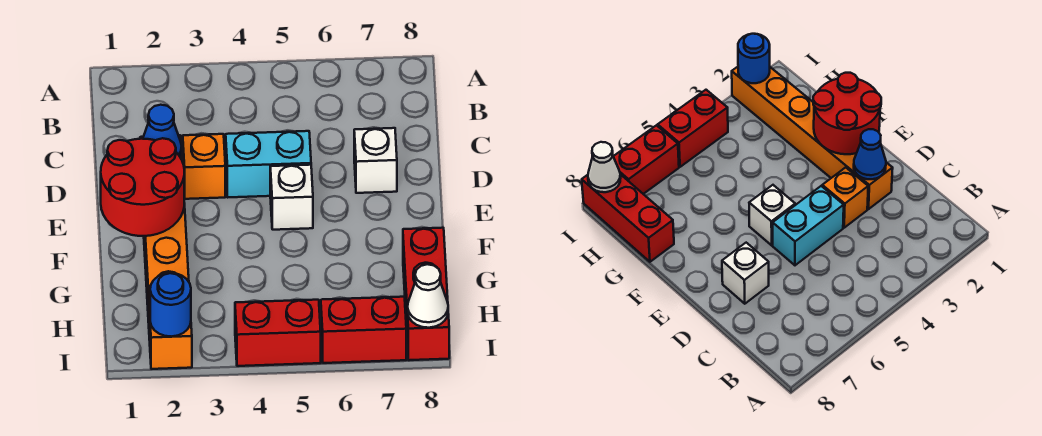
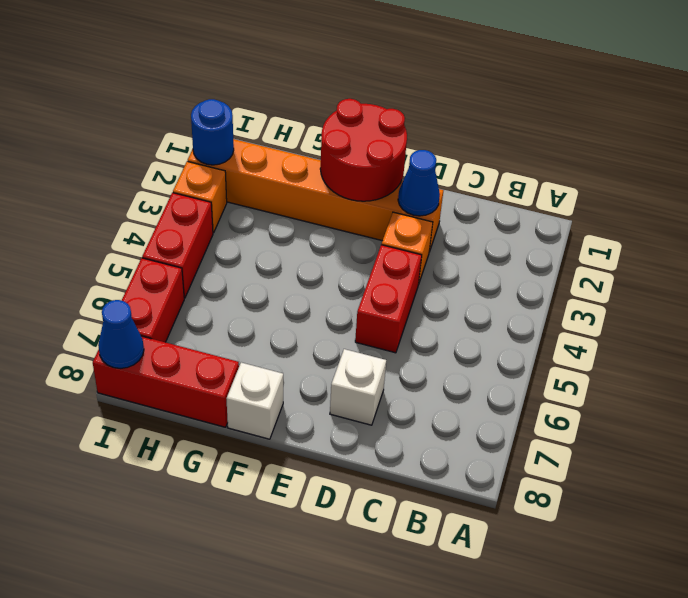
cyan 1x2 brick [226,131,311,197] -> red 1x2 brick [355,245,422,353]
white 1x1 brick [270,165,313,230] -> white 1x1 brick moved to [226,362,283,439]
none -> orange 1x1 brick [173,161,227,233]
white 1x1 cone [408,264,448,328] -> blue 1x1 cone [98,300,144,368]

